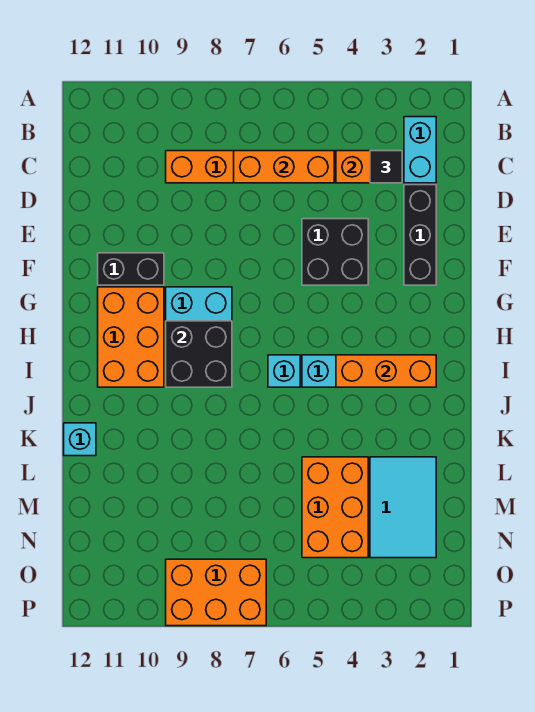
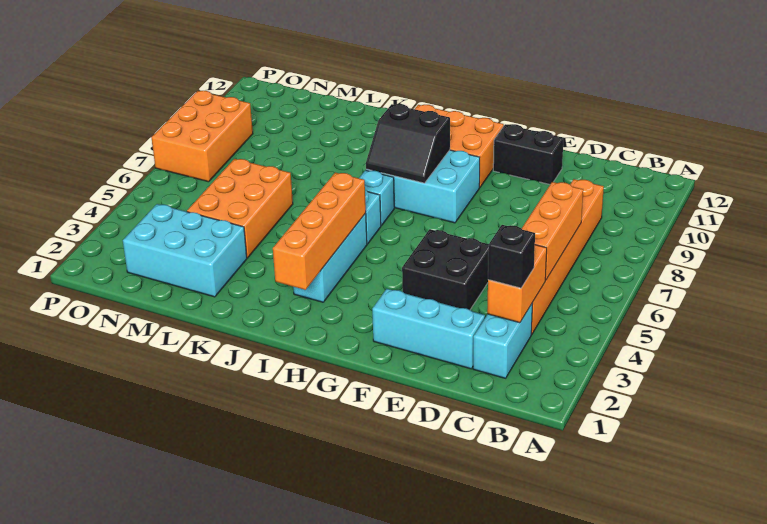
cyan 1x2 brick [404,117,436,183] -> cyan 1x2 brick turned to [473,303,533,378]
black 1x1 tile [370,151,402,183] -> black 1x1 brick [488,225,535,288]
black 1x3 brick [404,185,436,285] -> cyan 1x3 brick [372,289,485,369]
black 1x2 brick [98,253,164,285] -> black 1x2 brick turned to [493,124,563,184]
black 2x2 brick [166,321,232,387] -> black 2x2 slope [366,104,450,183]
orange 1x3 brick [336,355,436,387] -> orange 1x4 brick [273,173,366,290]
cyan 1x1 brick [64,423,96,456] -> cyan 1x1 brick moved to [359,170,395,226]
cyan 2x3 tile [370,457,436,558] -> cyan 2x3 brick [123,204,247,297]
orange 2x3 brick [302,457,368,558] -> orange 2x3 brick turned to [187,159,293,258]

